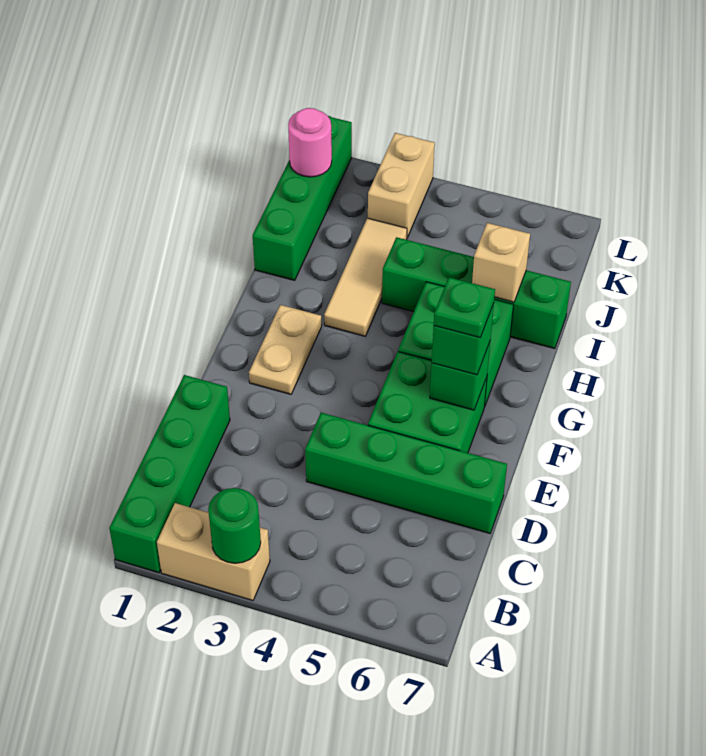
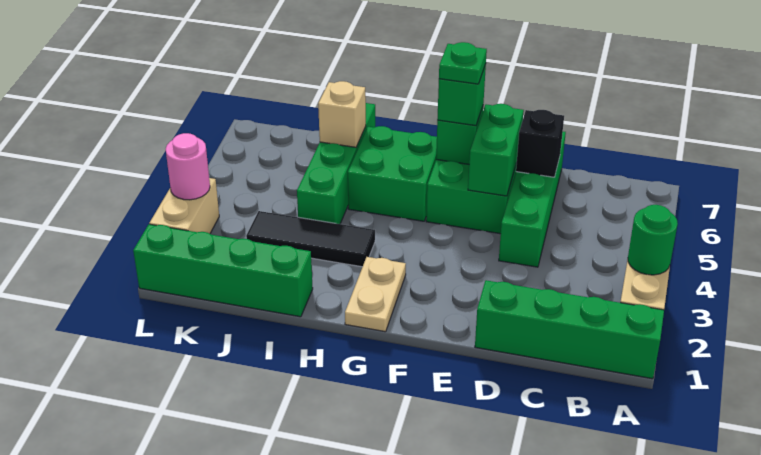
none -> black 1x1 brick [516,110,564,177]
none -> green 1x2 brick [468,104,524,196]
tan 1x2 plate [249,305,322,394] -> tan 1x2 plate turned to [345,257,406,332]
tan 1x3 tile [324,218,407,336] -> black 1x3 tile [246,211,375,267]
pink 1x1 round brick [288,108,332,177] -> pink 1x1 round brick moved to [166,133,210,200]
tan 1x2 brick [368,133,435,238] -> tan 1x2 brick turned to [149,178,219,234]

